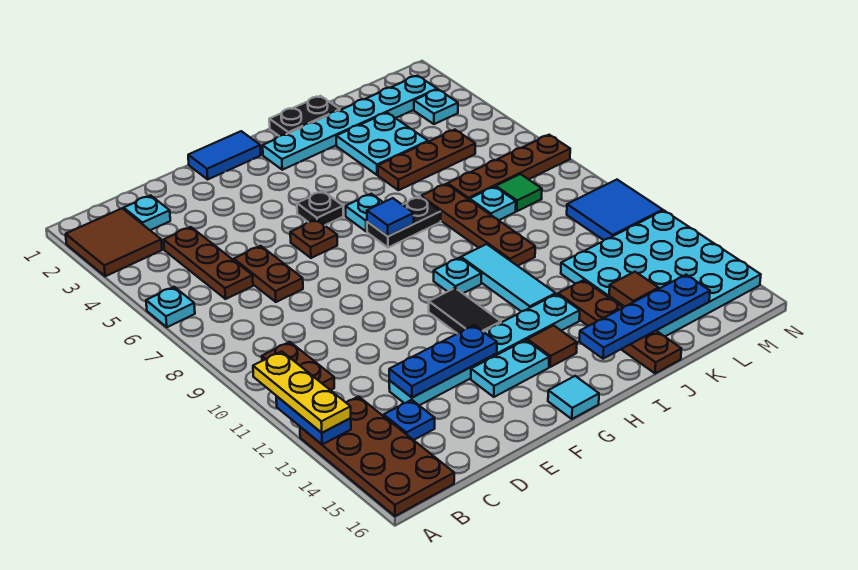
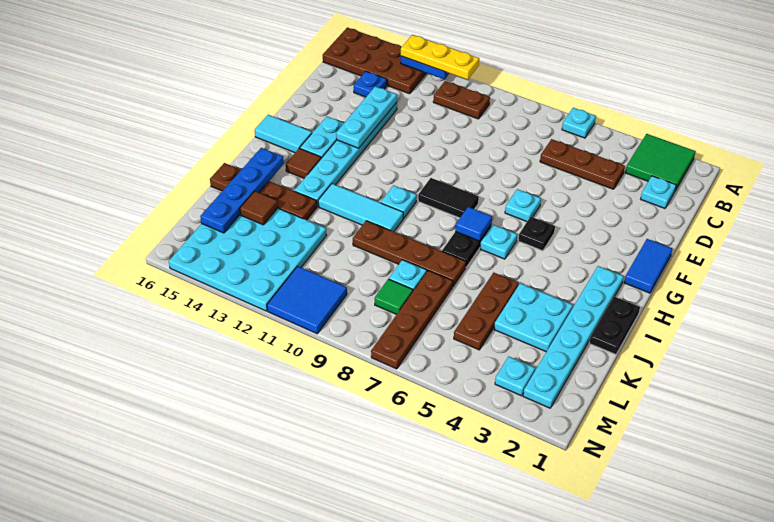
brown 2x2 tile [66,208,162,276] -> green 2x2 tile [625,134,696,191]
brown 1x2 plate [234,246,303,302] -> none
blue 1x3 plate [389,325,497,398] -> cyan 1x3 plate [336,86,397,148]
brown 1x1 plate [290,220,337,258] -> cyan 1x1 plate [505,189,541,222]
black 1x2 tile [429,288,501,334] -> black 1x2 tile moved to [418,178,479,218]
cyan 1x1 tile [548,376,599,419] -> cyan 1x2 tile [255,115,312,153]

